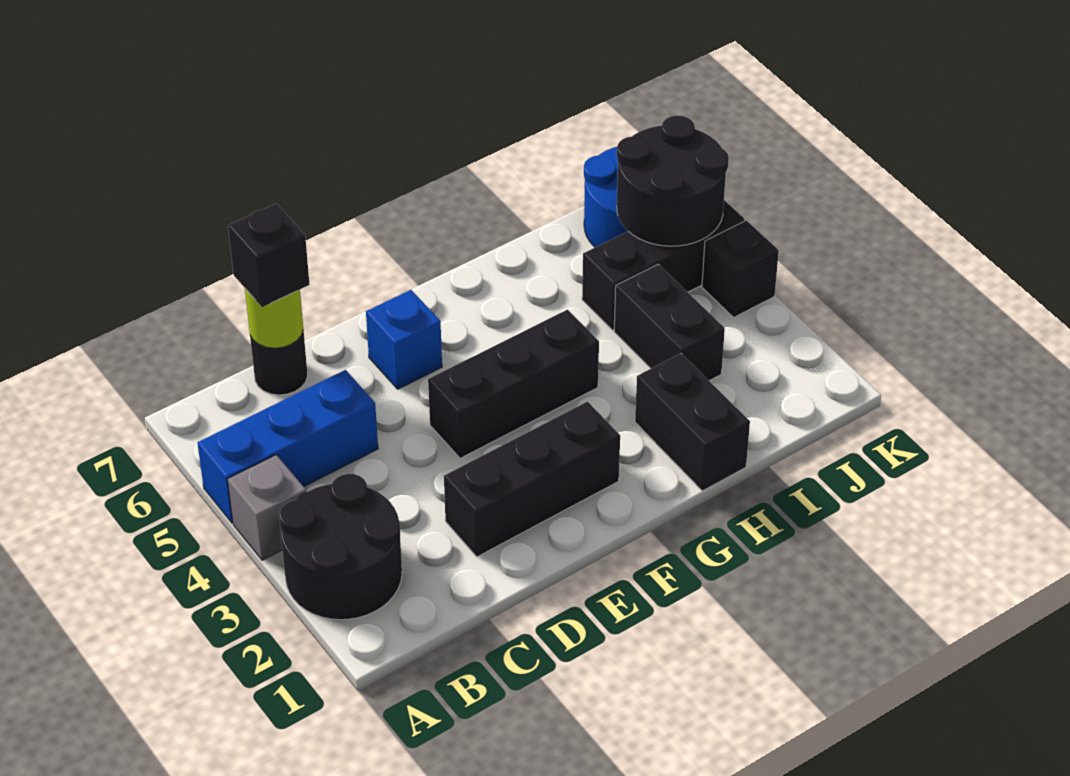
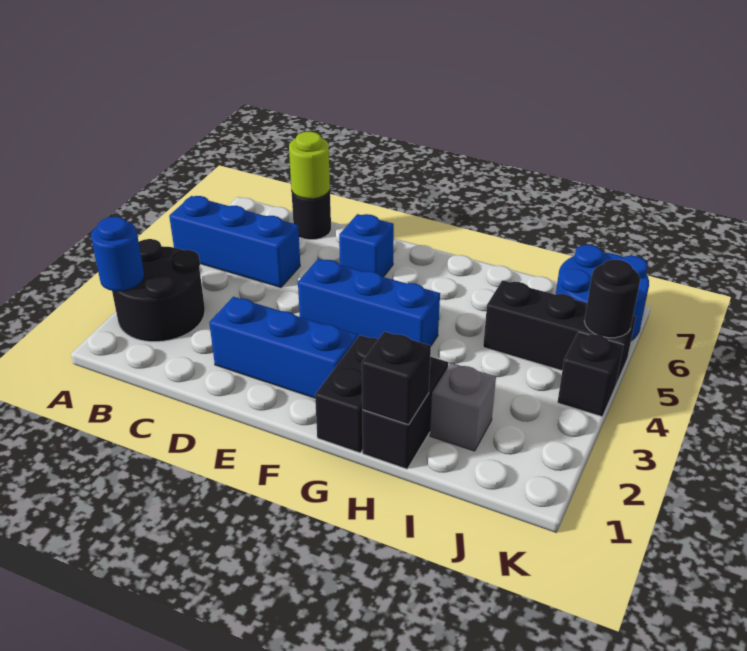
none -> blue 1x1 round brick [91,217,144,291]
grey 1x1 brick [228,455,306,560] -> grey 1x1 brick moved to [430,363,496,451]
black 1x1 brick [228,203,310,307] -> black 1x1 brick moved to [362,332,431,425]
black 1x3 brick [444,402,620,557] -> blue 1x3 brick [209,297,358,398]
black 1x3 brick [428,310,599,458] -> blue 1x3 brick [298,259,440,346]
black 1x2 brick [614,264,725,381] -> black 1x2 brick moved to [315,335,378,453]
black 2x2 round brick [617,116,729,246] -> black 1x1 round brick [584,260,640,338]

